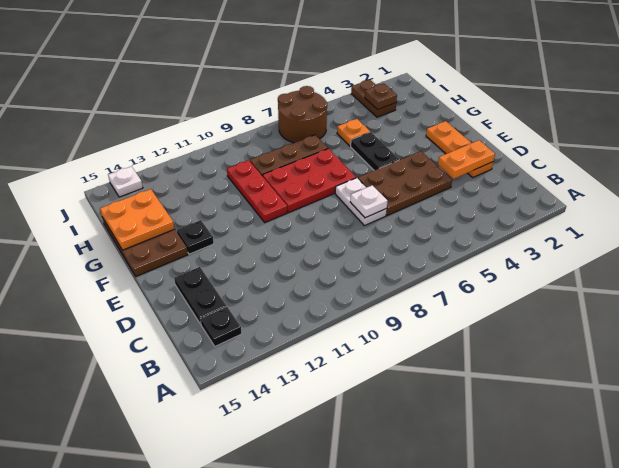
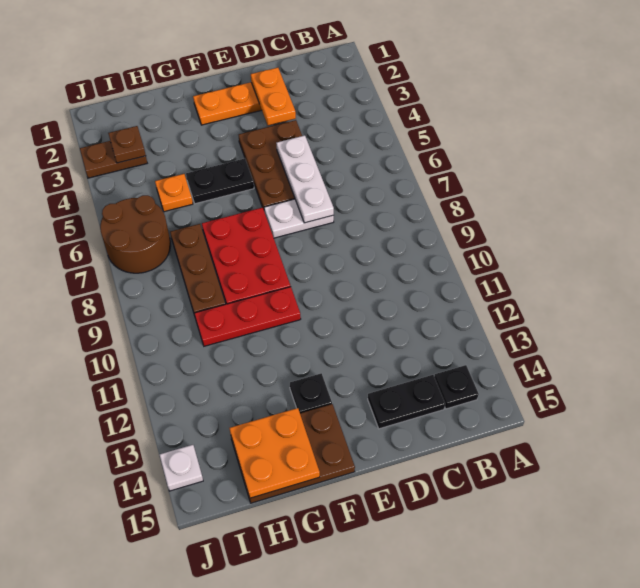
white 1x1 plate [350,185,388,218] -> white 1x3 plate [277,135,334,223]

